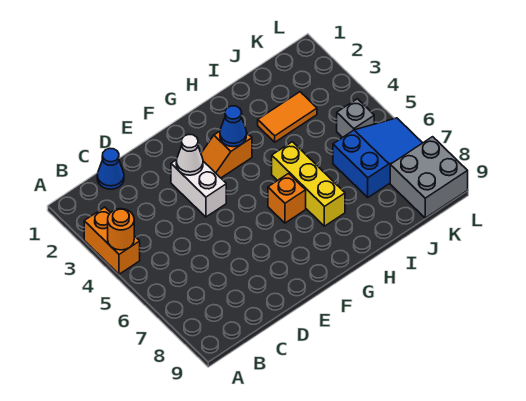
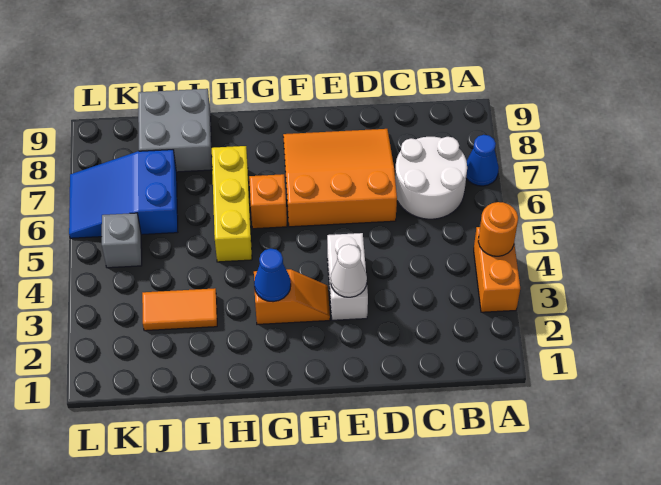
none -> white 2x2 round brick [395,137,467,219]
blue 1x1 cone [97,148,124,189] -> blue 1x1 cone moved to [466,135,499,186]
none -> orange 3x3 slope [283,129,397,227]
grey 2x2 brick [390,137,468,218] -> grey 2x2 brick moved to [138,89,212,172]

